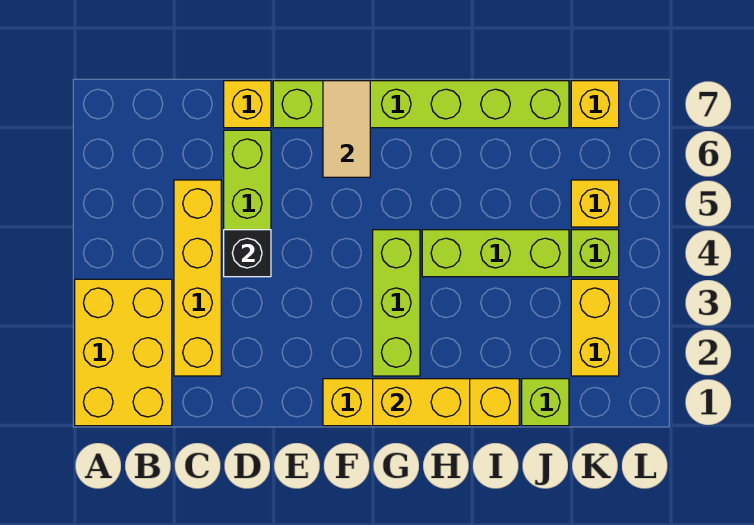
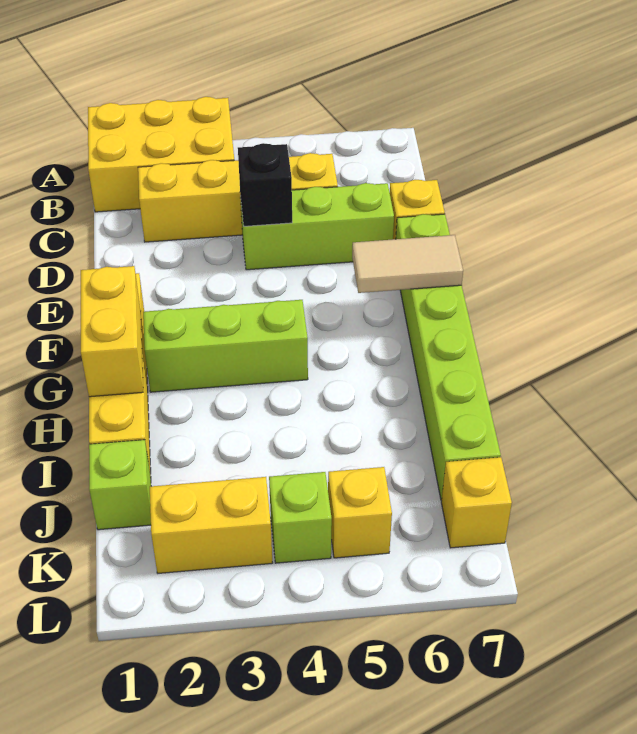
lime 1x3 brick [422,230,569,277] -> none

